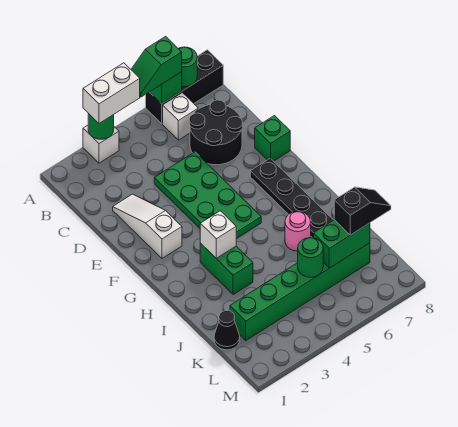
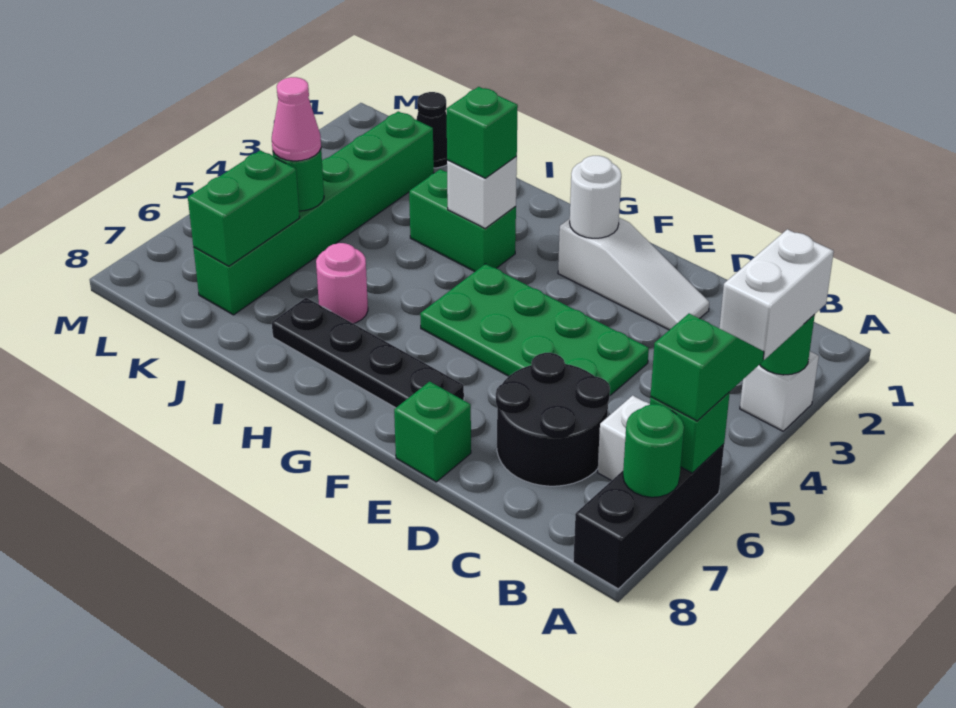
none -> white 1x1 round brick [570,156,621,238]
none -> green 1x1 brick [446,87,518,178]
none -> pink 1x1 cone [272,77,321,161]
black 1x2 slope [334,187,391,235] -> none

